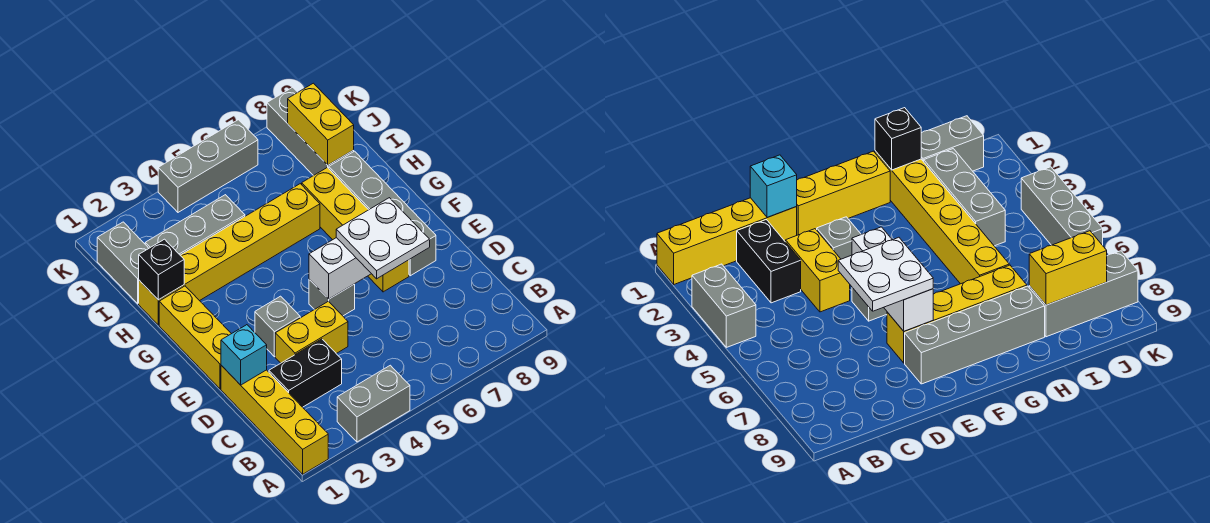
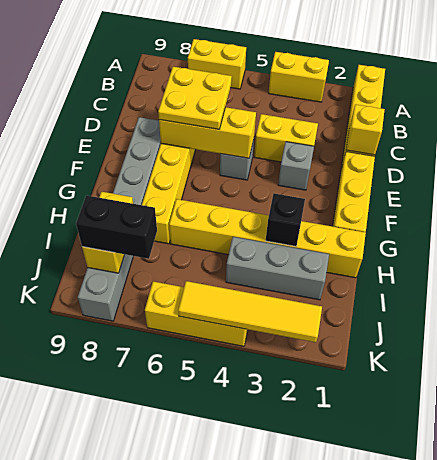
grey 1x2 brick [337,365,410,442] -> yellow 1x2 brick [269,52,329,102]
none -> yellow 1x2 brick [188,39,246,89]
black 1x2 brick [269,339,342,407] -> black 1x2 brick moved to [76,195,157,259]
cyan 1x1 brick [221,325,267,385] -> yellow 1x1 brick [346,104,385,155]
white 2x2 plate [336,198,430,279] -> yellow 2x2 plate [158,67,232,129]
white 1x3 brick [309,238,371,299] -> yellow 1x3 brick [159,107,256,158]
black 1x1 brick [139,239,184,300] -> black 1x1 brick moved to [266,193,305,247]
grey 1x2 brick [97,222,149,304] -> none
none -> yellow 1x4 tile [178,281,322,342]
grey 1x3 brick [158,120,258,212] -> yellow 1x3 brick [145,282,248,346]

